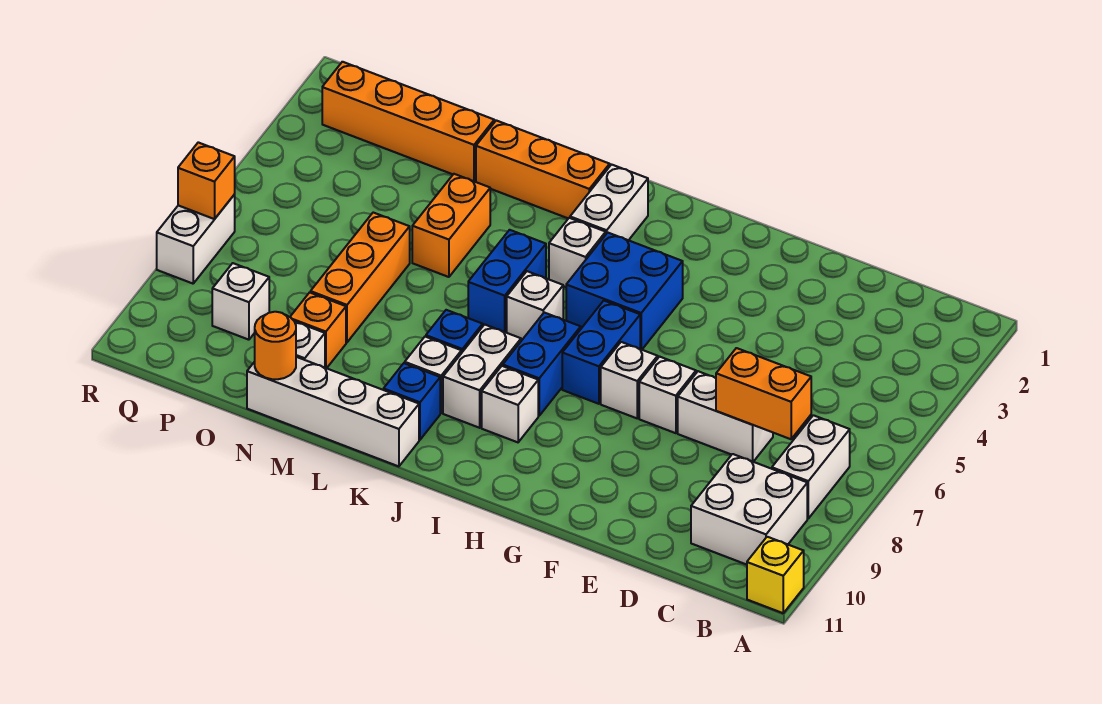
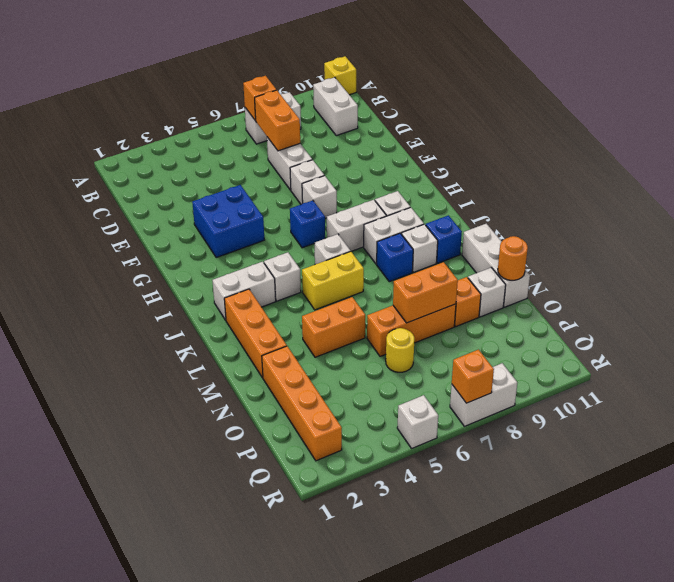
none -> orange 1x1 brick [243,76,276,120]
white 2x2 brick [691,454,807,565] -> white 1x2 brick [313,77,358,136]
blue 2x2 brick [566,233,683,350] -> blue 2x2 brick moved to [192,185,264,257]
blue 1x2 brick [562,301,640,404] -> blue 1x1 brick [290,200,325,248]
blue 1x2 brick [503,313,581,416] -> white 1x2 brick [327,200,386,251]
blue 1x2 brick [468,230,546,332] -> yellow 1x2 brick [302,251,364,310]
white 1x4 brick [247,357,419,466] -> white 1x3 brick [462,224,530,307]
none -> orange 1x2 brick [393,262,458,323]
none -> yellow 1x1 round brick [386,328,414,372]
white 1x1 brick [212,263,269,340] -> white 1x1 brick moved to [397,395,438,448]

